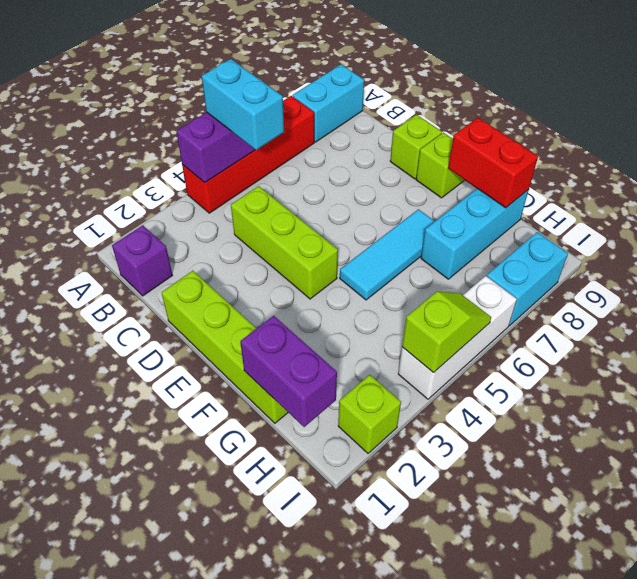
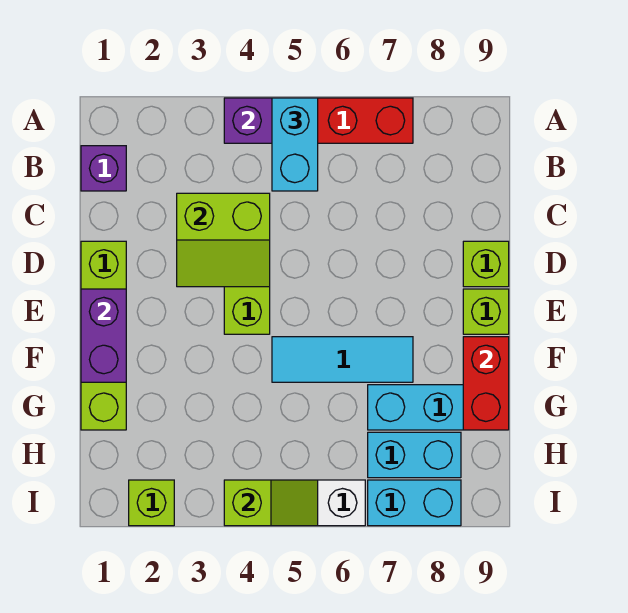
cyan 1x2 brick [293,64,364,142] -> cyan 1x2 brick moved to [368,432,461,478]
none -> lime 2x2 slope [177,193,270,287]
purple 1x2 brick [240,316,337,427] -> purple 1x2 brick moved to [81,289,126,382]

